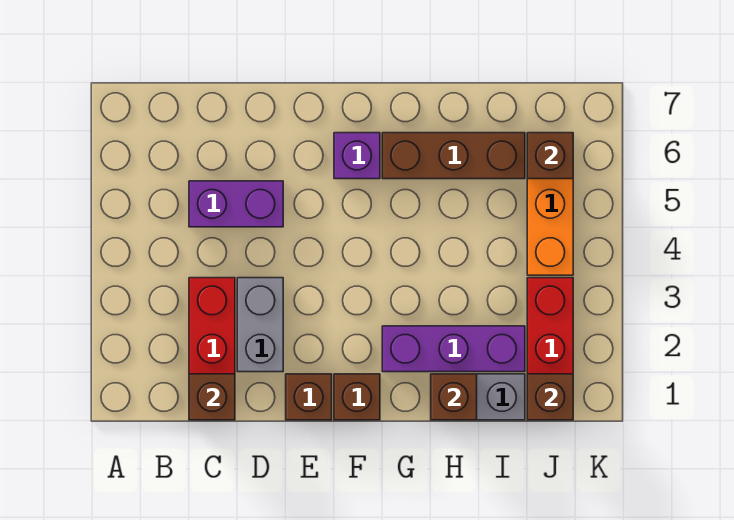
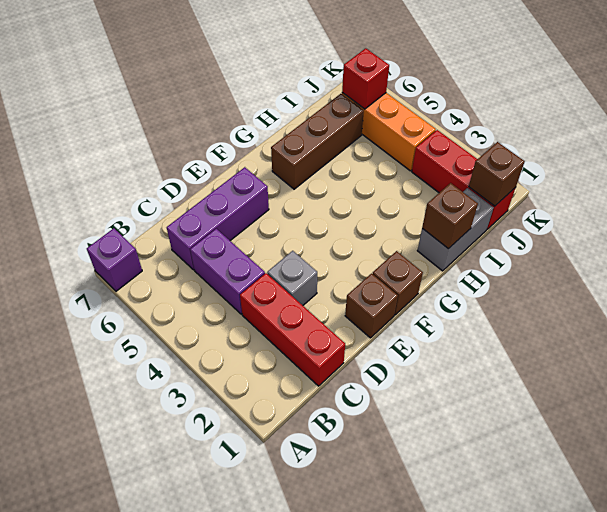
brown 1x1 brick [189,374,235,420] -> none
purple 1x2 brick [189,181,283,227] -> purple 1x2 brick turned to [190,229,265,314]
grey 1x2 brick [237,278,283,372] -> grey 1x1 brick [267,251,317,305]
purple 1x1 brick [334,133,380,179] -> purple 1x1 brick moved to [87,228,142,291]
purple 1x3 brick [382,326,525,372] -> purple 1x3 brick moved to [167,167,269,270]
brown 1x1 brick [527,133,573,179] -> red 1x1 brick [342,48,389,109]

